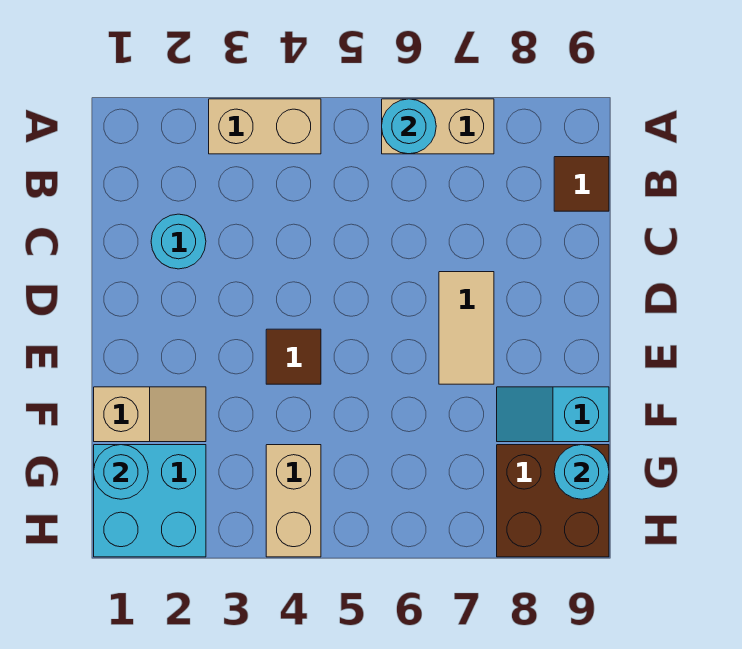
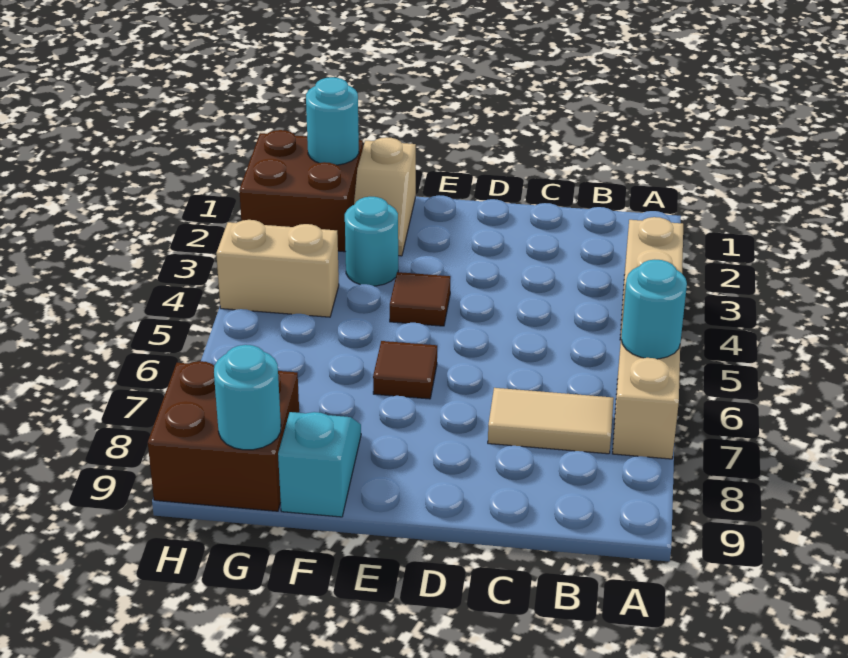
brown 1x1 tile [554,157,609,211] -> brown 1x1 tile moved to [373,341,437,399]
cyan 1x1 round brick [151,214,206,269] -> cyan 1x1 round brick moved to [345,197,398,286]
tan 1x2 tile [439,272,494,384] -> tan 1x2 tile moved to [488,388,614,454]
cyan 2x2 brick [94,445,206,557] -> brown 2x2 brick [239,130,363,252]

